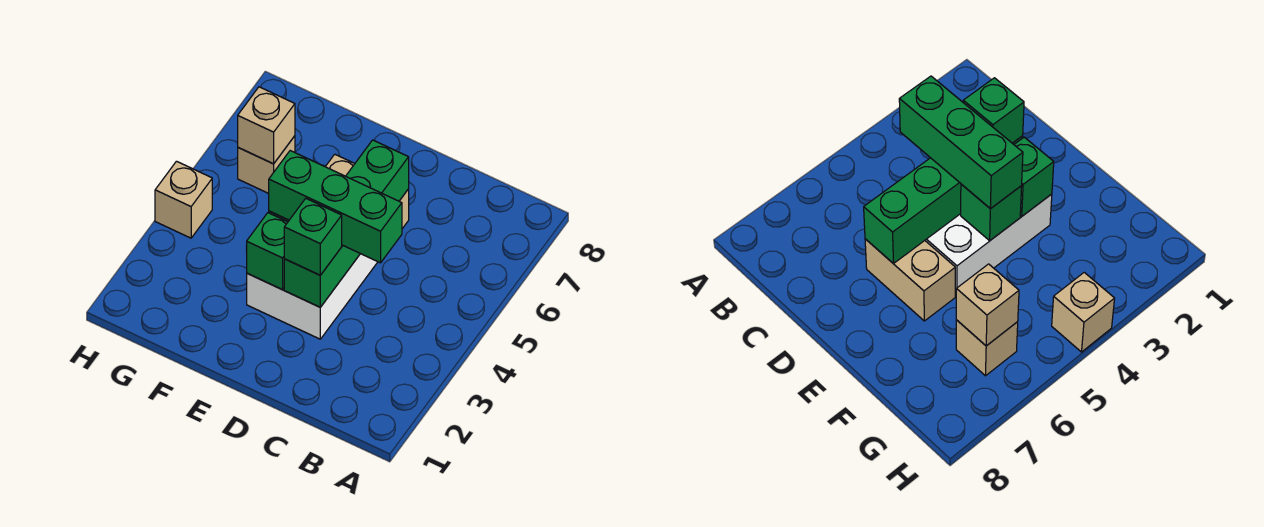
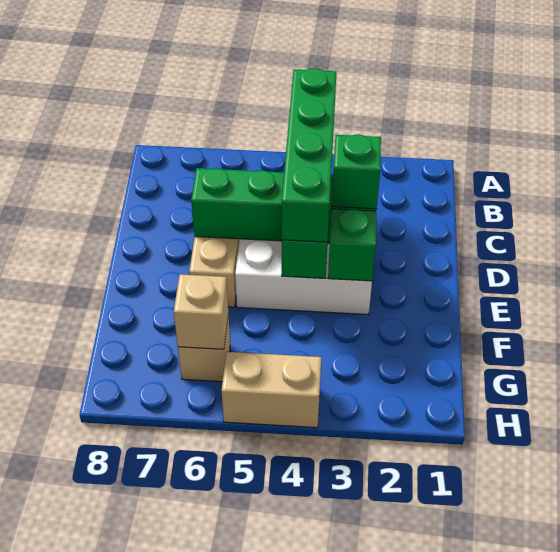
green 1x3 brick [269,151,402,263] -> green 1x4 brick [282,68,337,242]
tan 1x1 brick [155,161,212,238] -> tan 1x2 brick [222,352,321,428]

